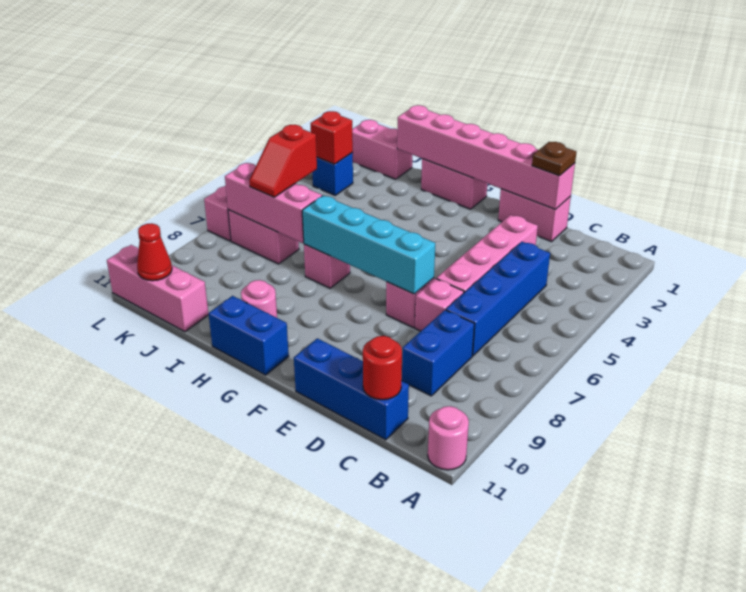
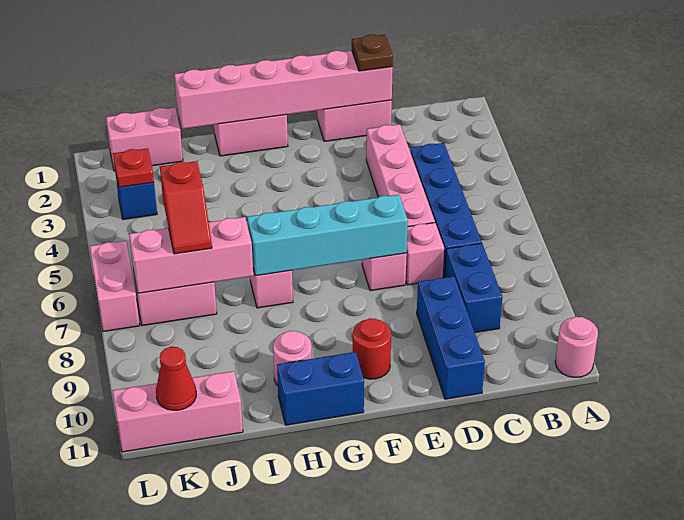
blue 1x3 brick [294,338,409,440] -> blue 1x3 brick turned to [417,276,485,399]
red 1x1 round brick [363,336,402,400] -> red 1x1 round brick moved to [353,318,391,379]
red 1x1 brick [311,111,353,164] -> red 1x1 plate [113,148,154,187]

